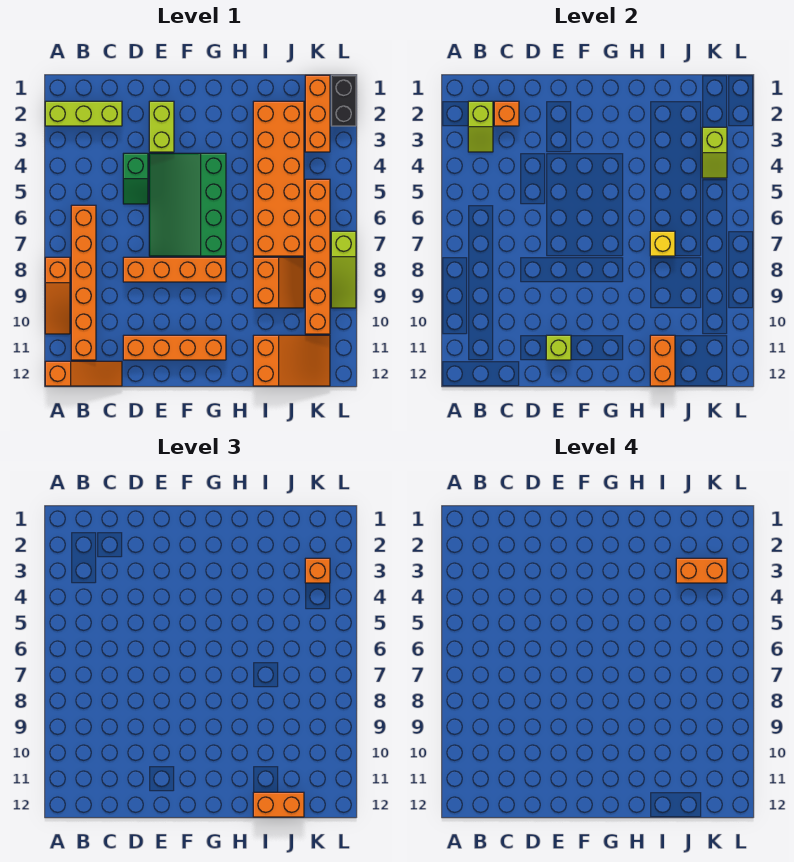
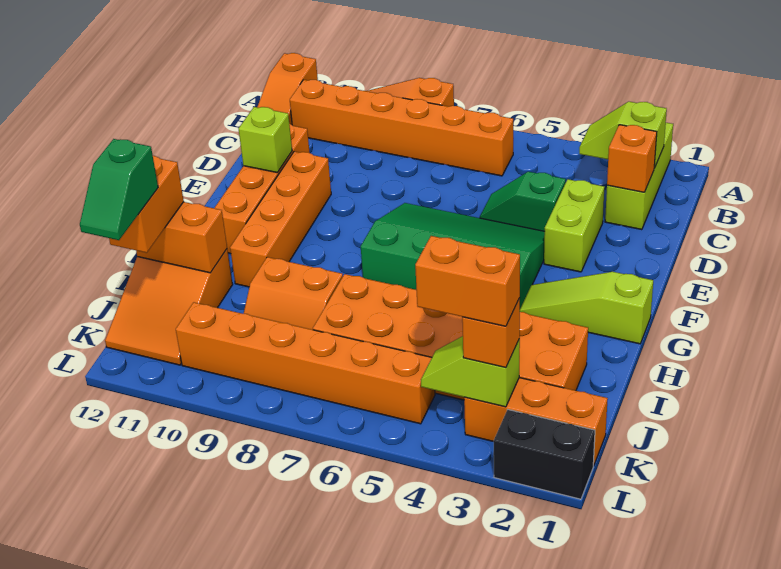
orange 1x4 brick [123,257,226,282] -> orange 1x4 brick moved to [230,151,331,287]
lime 1x2 brick [149,101,174,152] -> lime 1x2 brick turned to [544,179,604,272]
yellow 1x1 brick [650,231,675,256] -> none
orange 1x2 brick [676,558,727,583] -> orange 1x2 brick turned to [415,236,520,326]
none -> green 1x2 slope [80,139,158,240]
lime 1x3 slope [331,231,356,308] -> lime 1x3 slope moved to [520,272,653,344]

